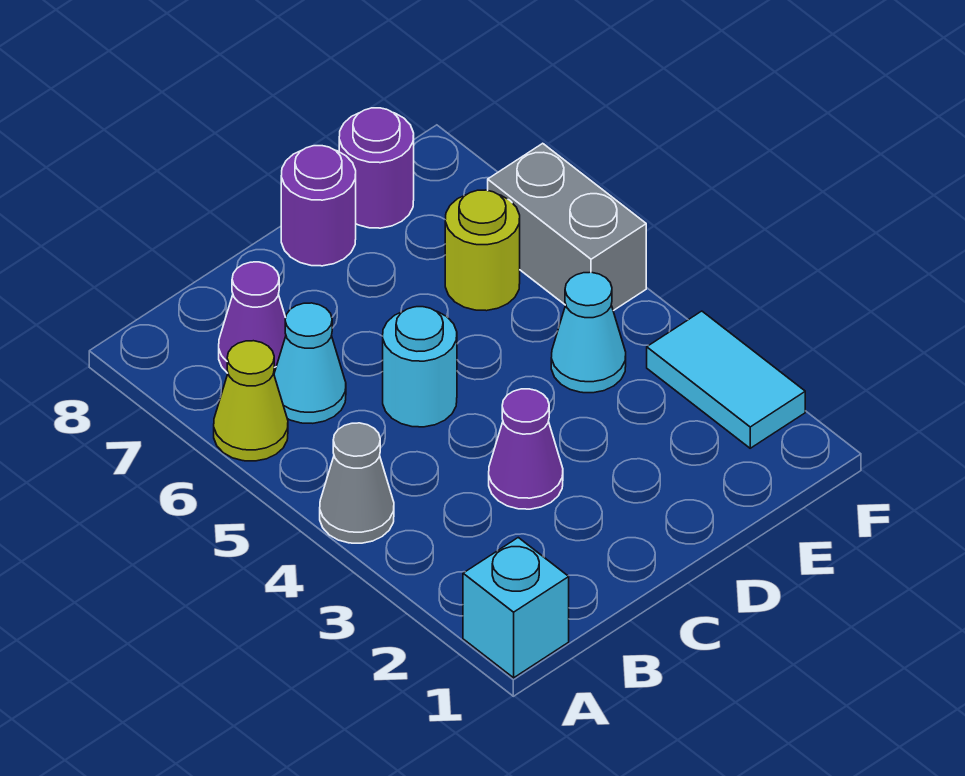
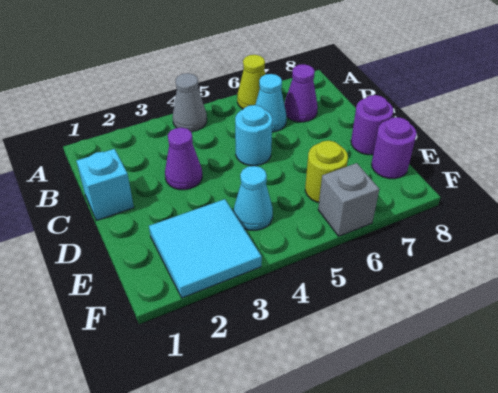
cyan 1x1 brick [463,538,569,678] -> cyan 1x1 brick moved to [77,149,134,220]
cyan 1x2 tile [647,311,805,448] -> cyan 2x2 tile [149,199,262,298]
grey 1x2 brick [488,143,646,311] -> grey 1x1 brick [318,163,379,236]

